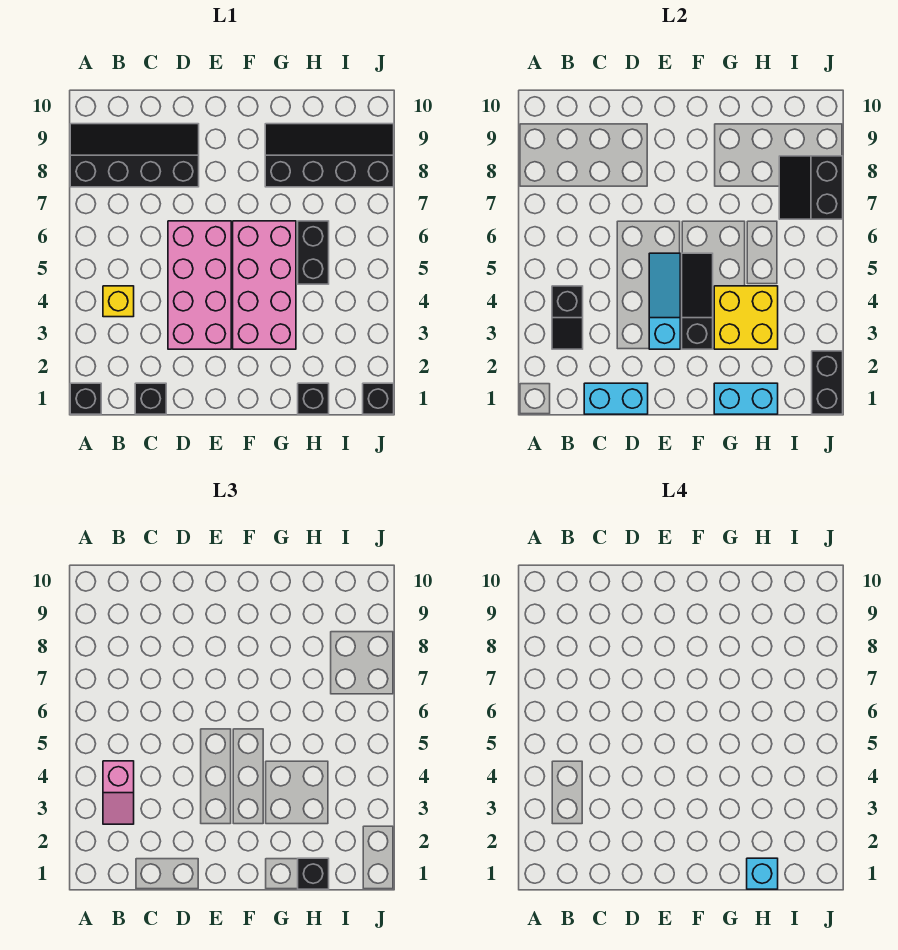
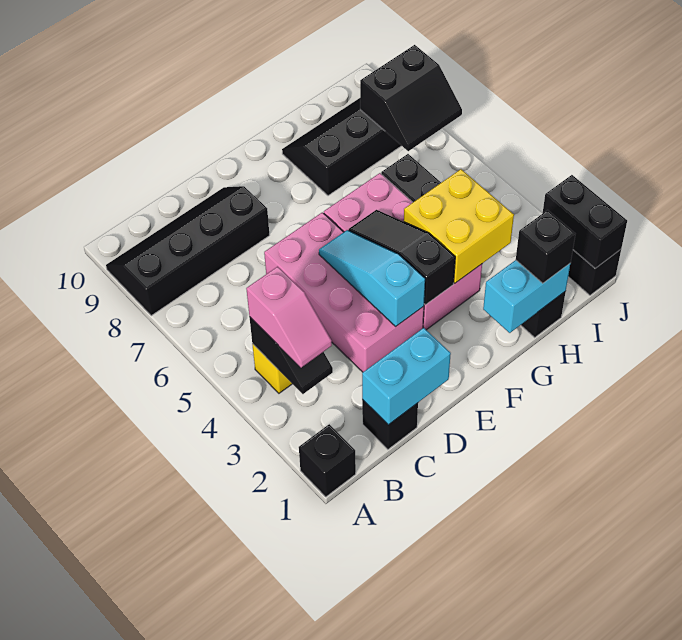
cyan 1x1 brick [747,858,778,889] -> none
black 2x2 slope [779,156,843,219] -> black 2x2 slope turned to [360,45,462,151]

